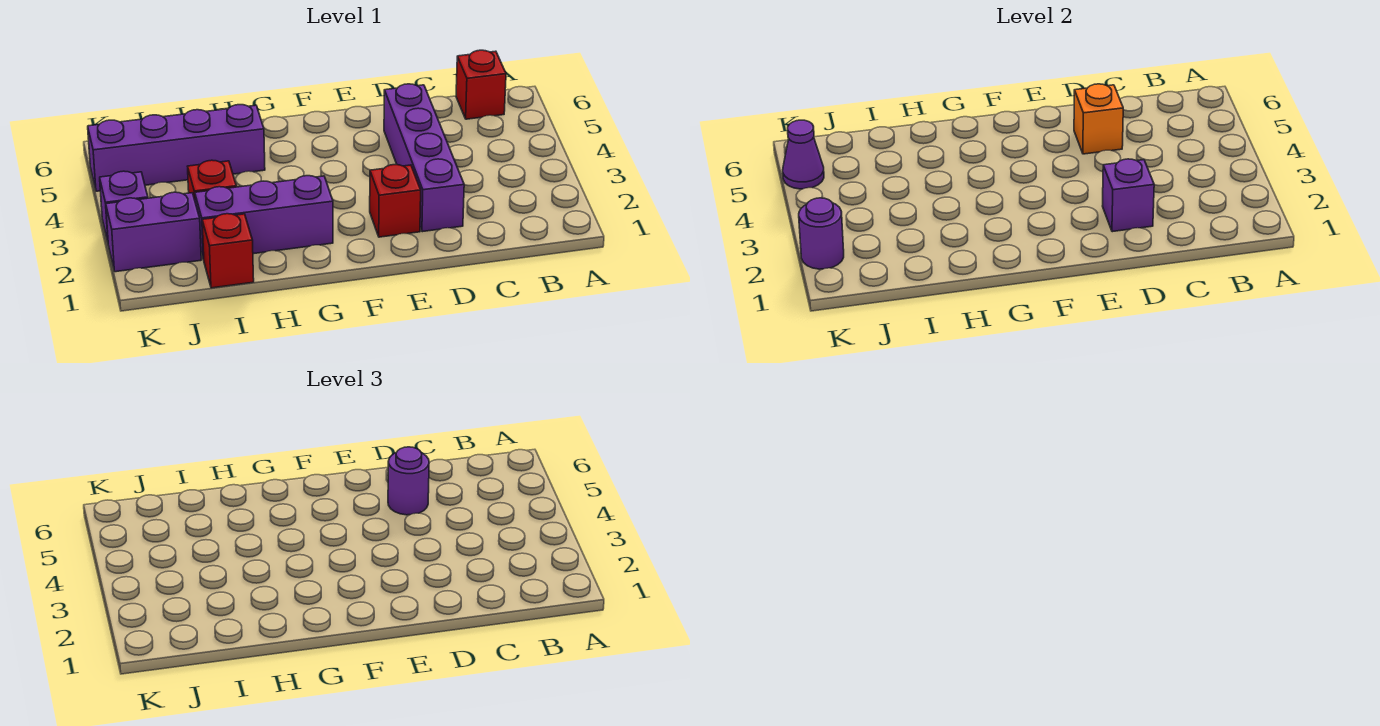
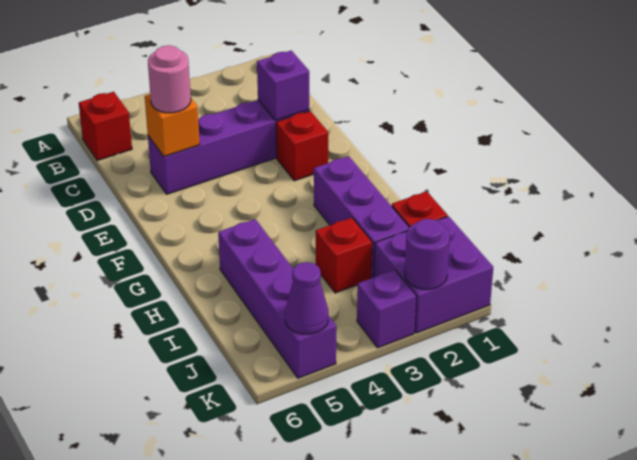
purple 1x1 round brick [388,447,429,515] -> pink 1x1 round brick [148,45,191,113]
purple 1x2 brick [106,192,201,272] -> purple 2x2 brick [374,216,493,333]

